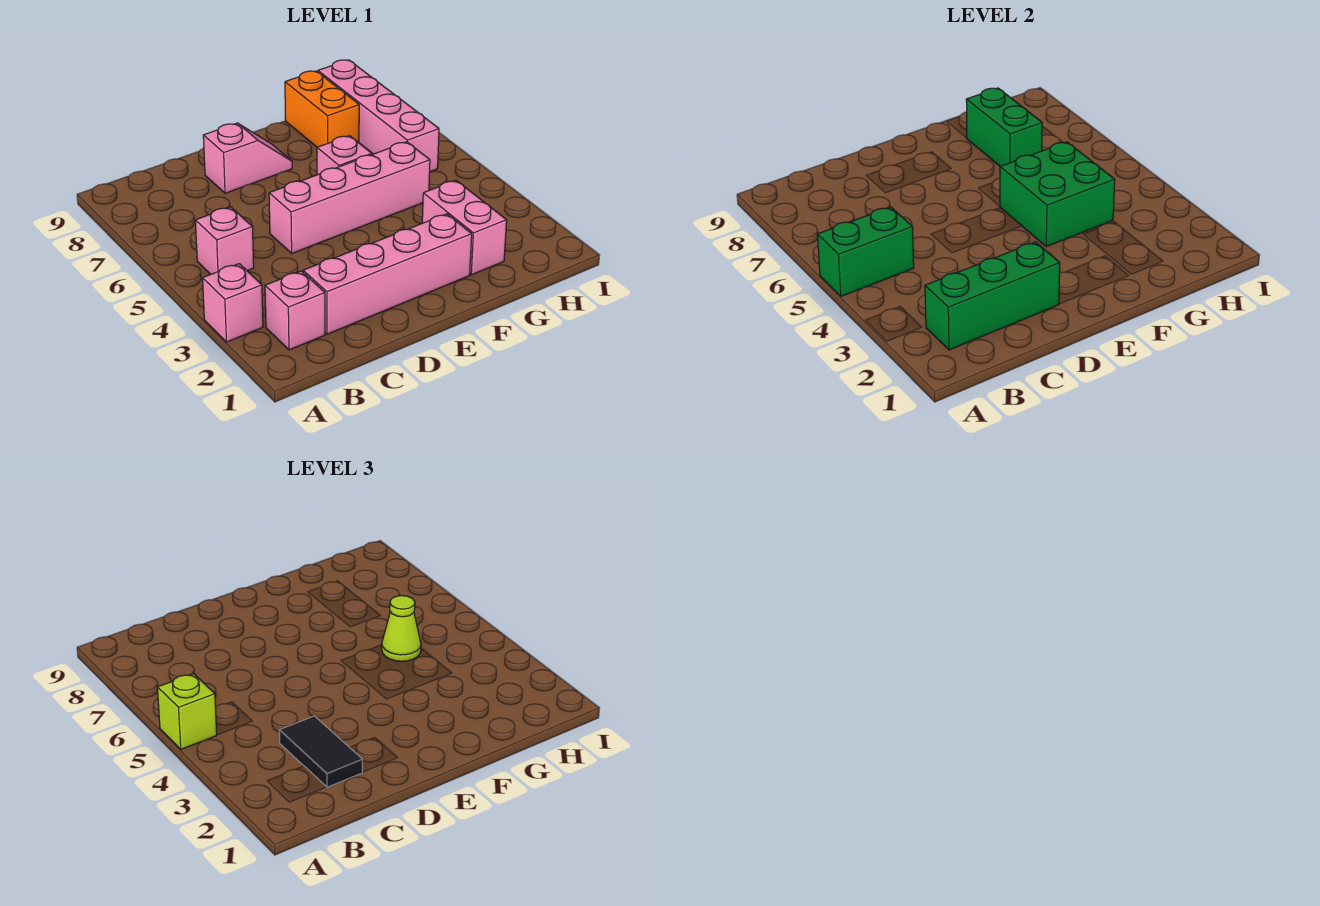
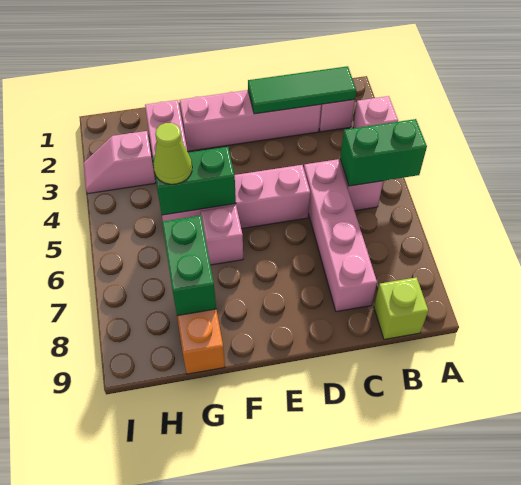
lime 1x1 brick [157,674,217,749] -> lime 1x1 brick moved to [374,277,428,339]
green 1x3 brick [925,242,1060,350] -> green 1x3 tile [248,66,356,114]
black 1x2 tile [279,716,362,787] -> none
pink 1x2 slope [203,123,292,193] -> pink 1x2 slope moved to [83,131,156,194]
green 2x2 brick [1000,142,1115,247] -> green 1x2 brick [152,147,236,215]
pink 1x4 brick [318,60,439,172] -> pink 1x4 brick moved to [304,159,377,312]

